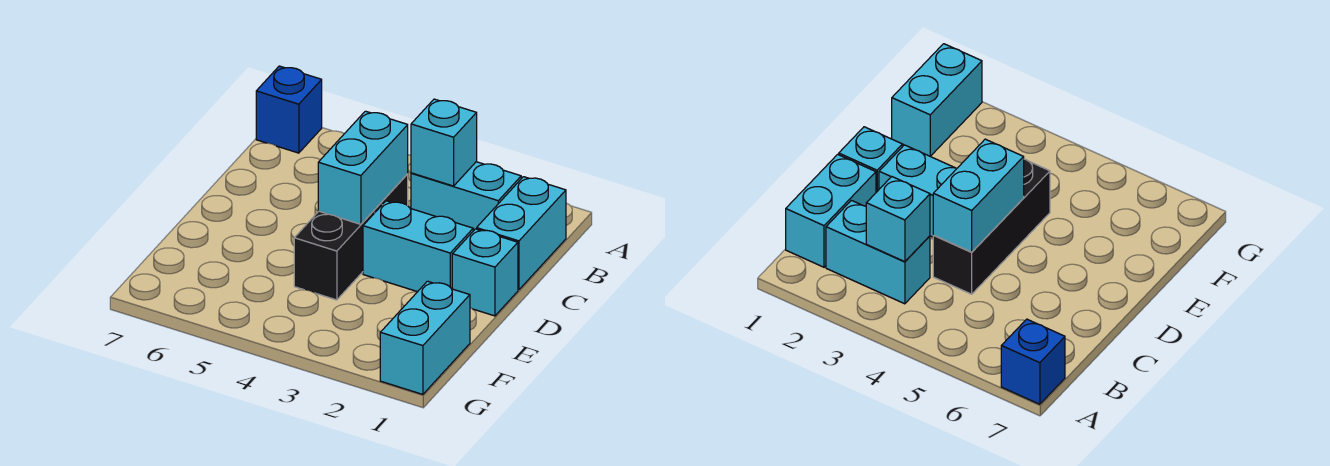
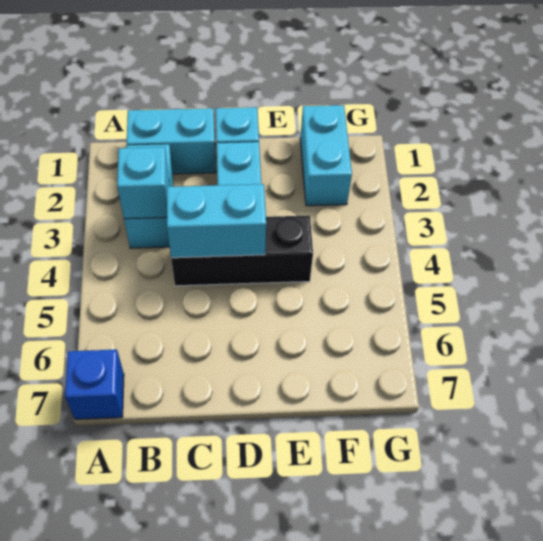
cyan 1x2 brick [380,281,470,394] -> cyan 1x2 brick turned to [300,105,352,206]

